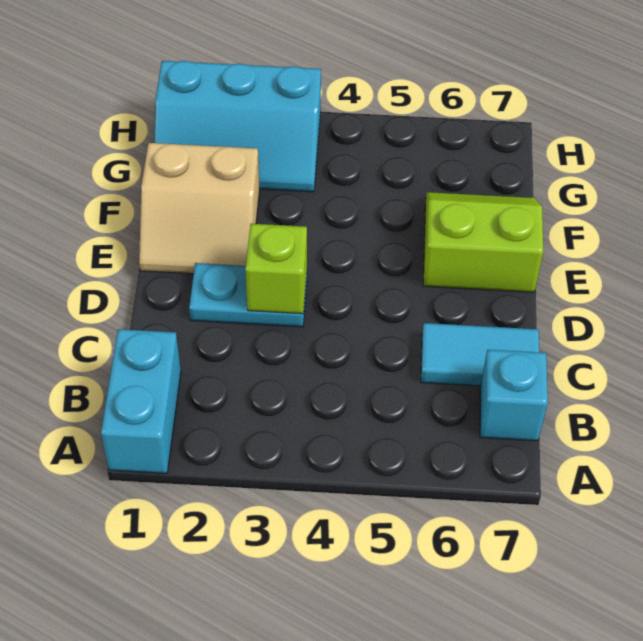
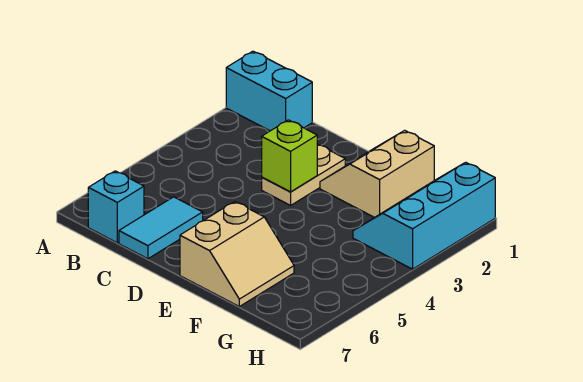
cyan 1x2 plate [189,263,307,327] -> tan 1x2 plate [262,144,345,205]
lime 2x2 slope [423,192,543,292] -> tan 2x2 slope [180,201,294,306]

